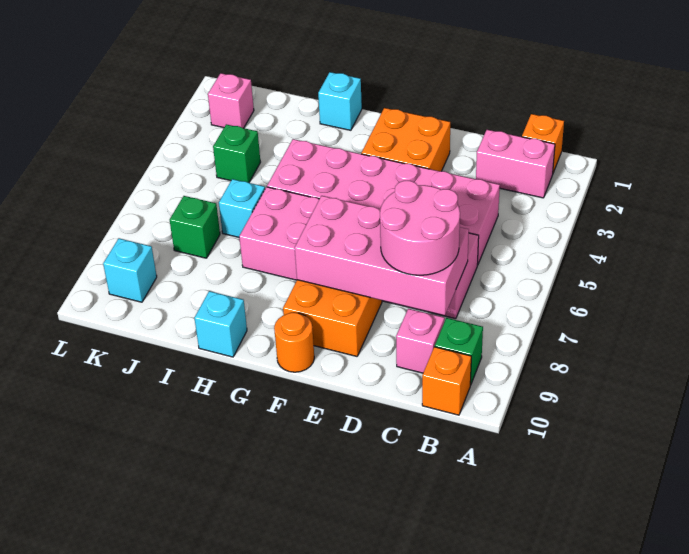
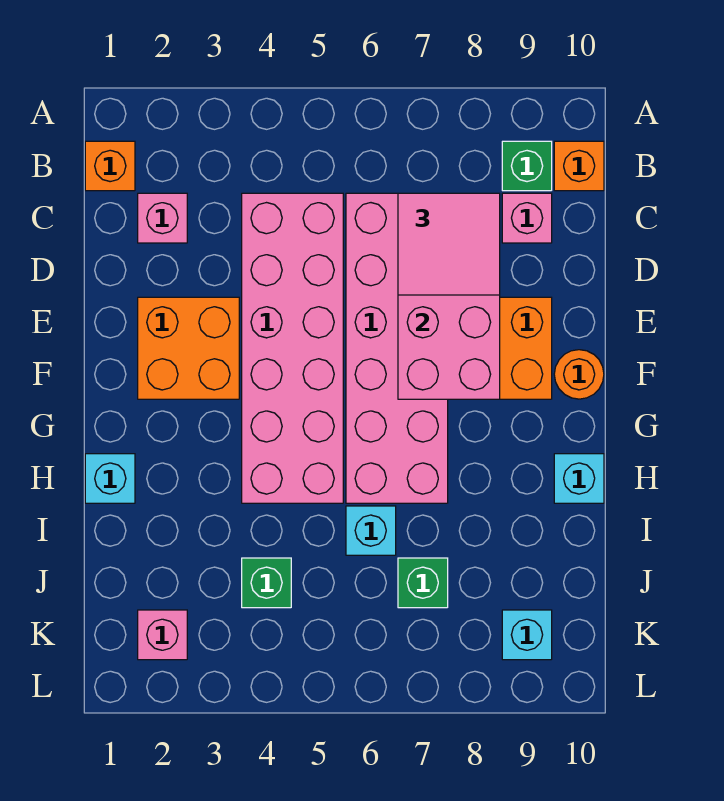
pink 1x2 brick [476,130,555,198] -> pink 1x1 brick [138,193,187,243]
pink 2x2 round brick [380,181,460,275] -> pink 2x2 tile [398,193,500,295]

